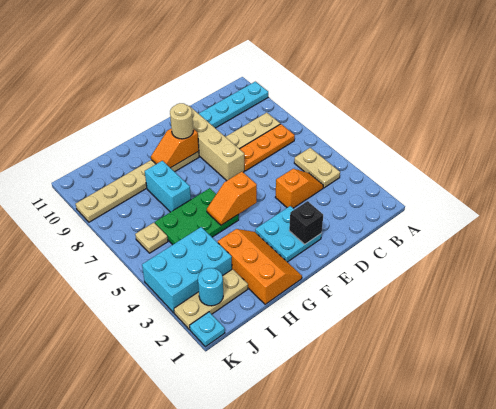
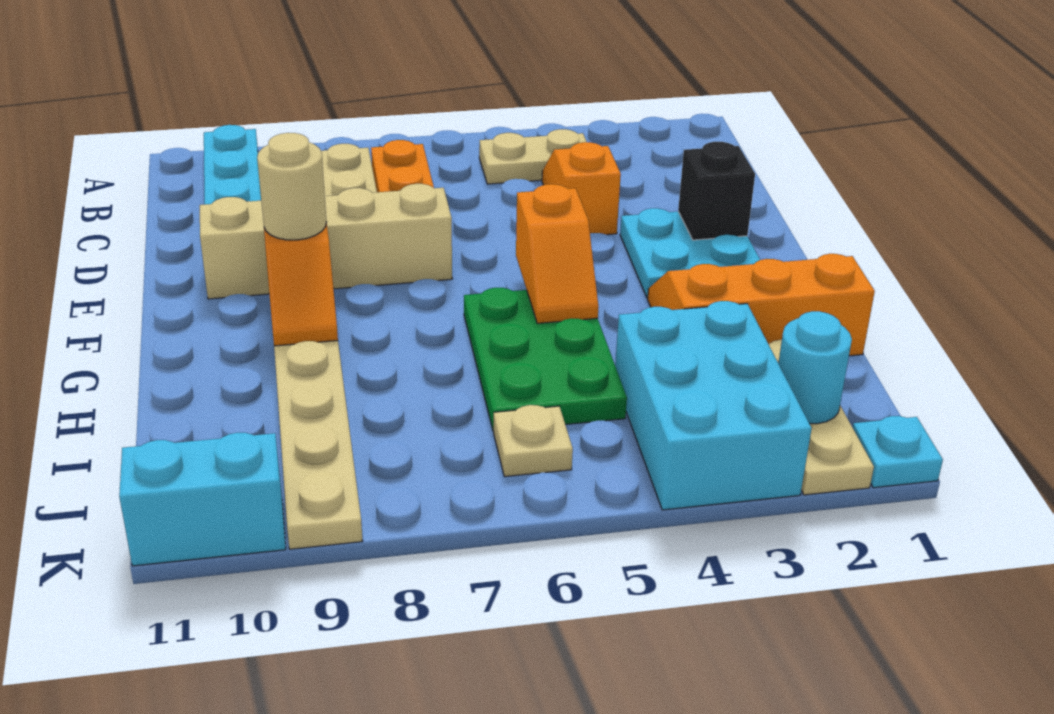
cyan 1x2 brick [145,161,191,212] -> cyan 1x2 brick moved to [119,433,286,566]

